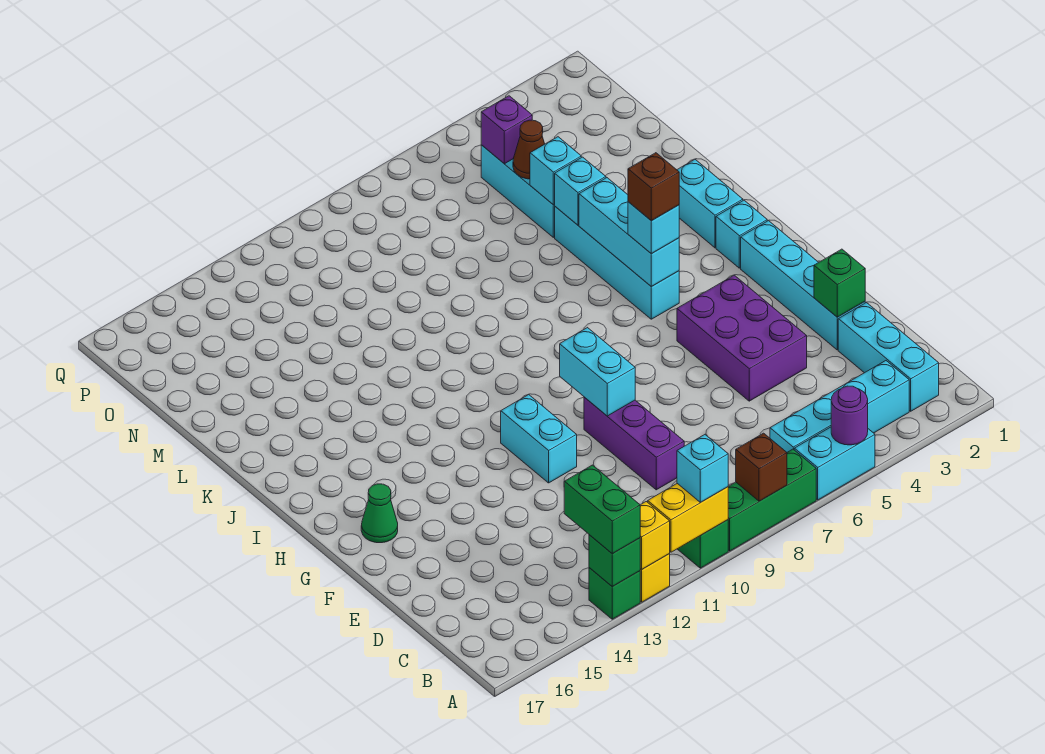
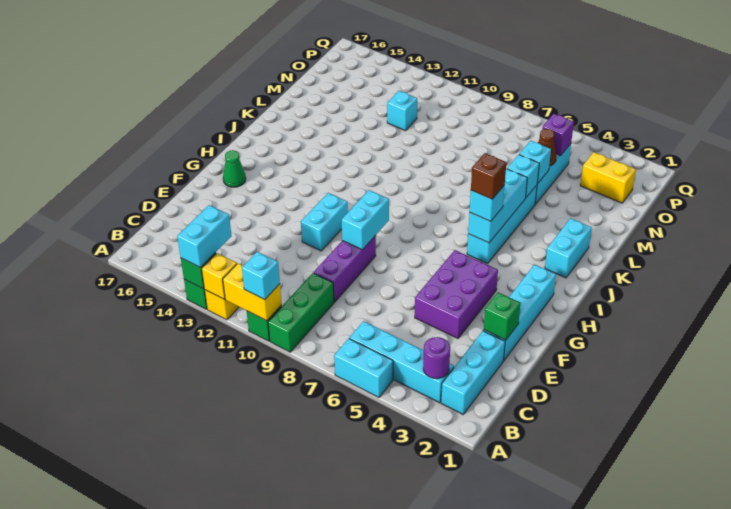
purple 1x1 round brick [831,386,868,445] -> purple 1x1 round brick moved to [423,337,450,379]
green 1x3 brick [728,449,816,551] -> green 1x3 brick turned to [268,273,334,352]
brown 1x1 brick [736,433,787,501] -> none
green 1x2 brick [564,465,640,554] -> cyan 1x2 brick [177,205,232,268]
cyan 1x1 brick [716,200,767,268] -> cyan 1x1 brick moved to [387,91,417,131]
none -> yellow 1x2 brick [580,152,636,203]

